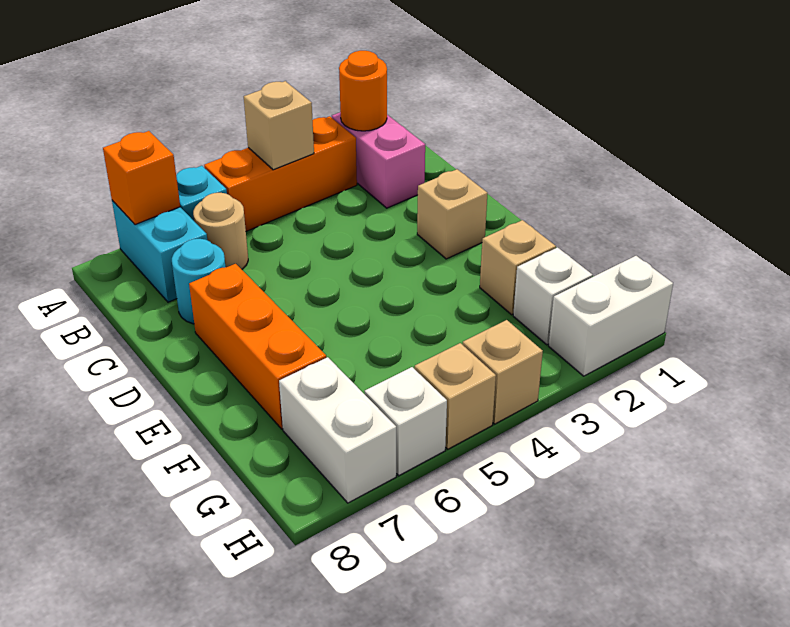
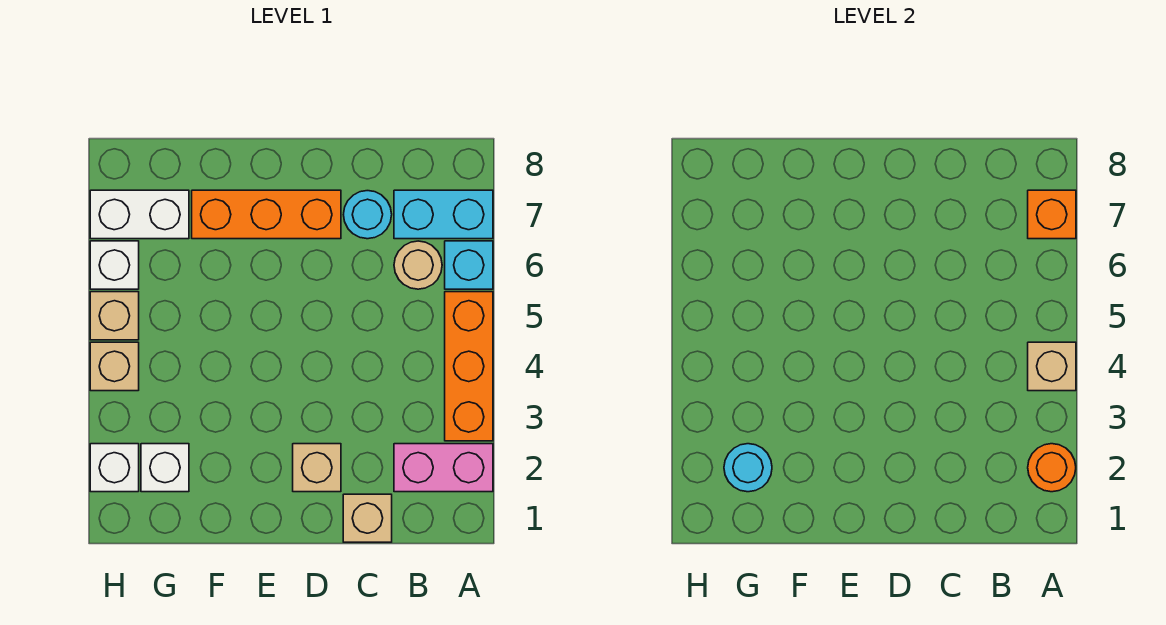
tan 1x1 brick [480,220,556,315] -> tan 1x1 brick moved to [343,494,392,542]
none -> cyan 1x1 round brick [724,444,772,492]
white 1x2 brick [549,256,673,376] -> white 1x1 brick [90,444,139,492]

